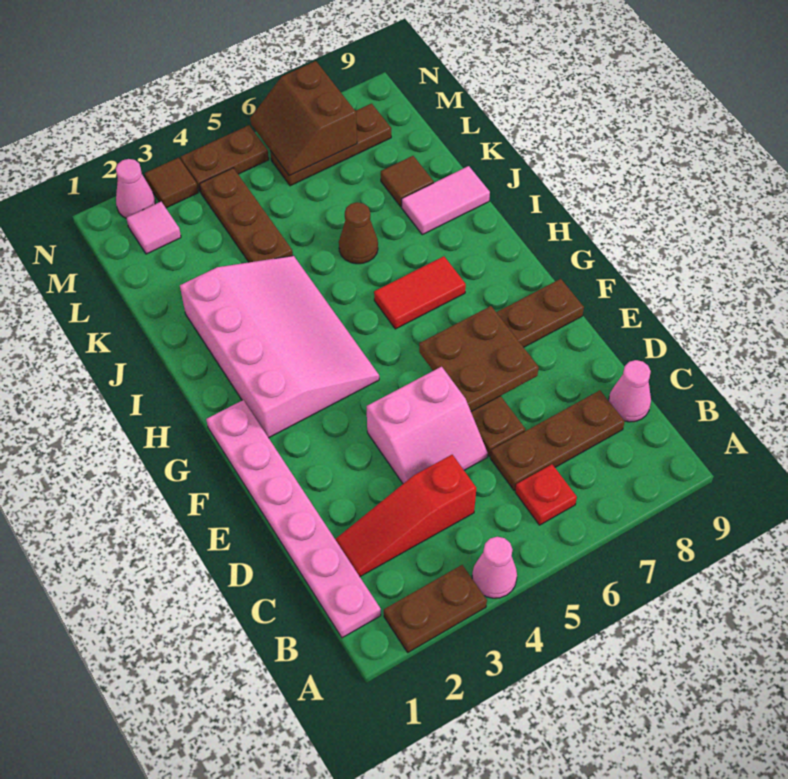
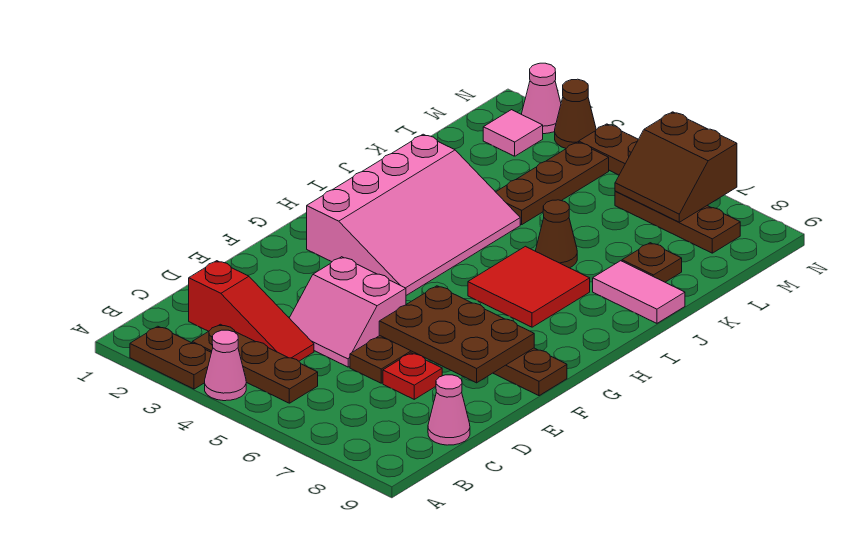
pink 1x6 plate [206,400,381,638] -> none
red 1x1 plate [515,464,577,525] -> red 1x1 plate moved to [383,353,442,399]
red 1x3 slope [336,455,476,577] -> red 1x3 slope turned to [189,261,314,361]
brown 1x3 plate [490,390,625,490] -> brown 1x3 plate moved to [192,324,318,403]
brown 2x2 plate [419,306,539,411] -> brown 2x3 plate [379,286,534,383]
red 1x2 tile [374,256,466,329] -> red 2x2 tile [468,246,590,327]
brown 1x1 tile [381,156,434,207] -> brown 1x1 plate [622,243,682,282]
brown 2x2 slope [250,61,357,176] -> brown 2x2 slope turned to [615,112,737,222]
brown 1x1 tile [145,158,198,208] -> brown 1x1 cone [555,79,596,148]

